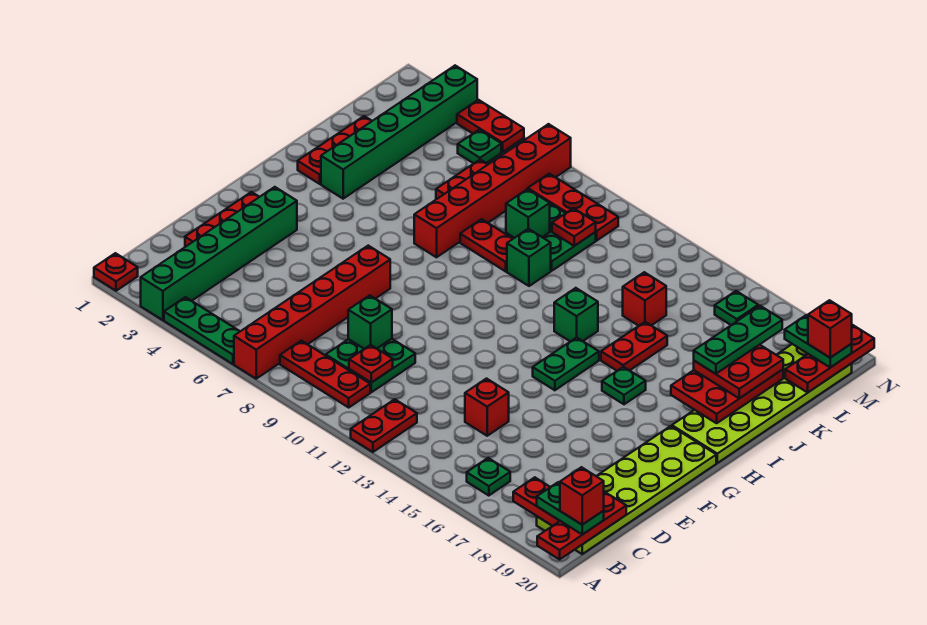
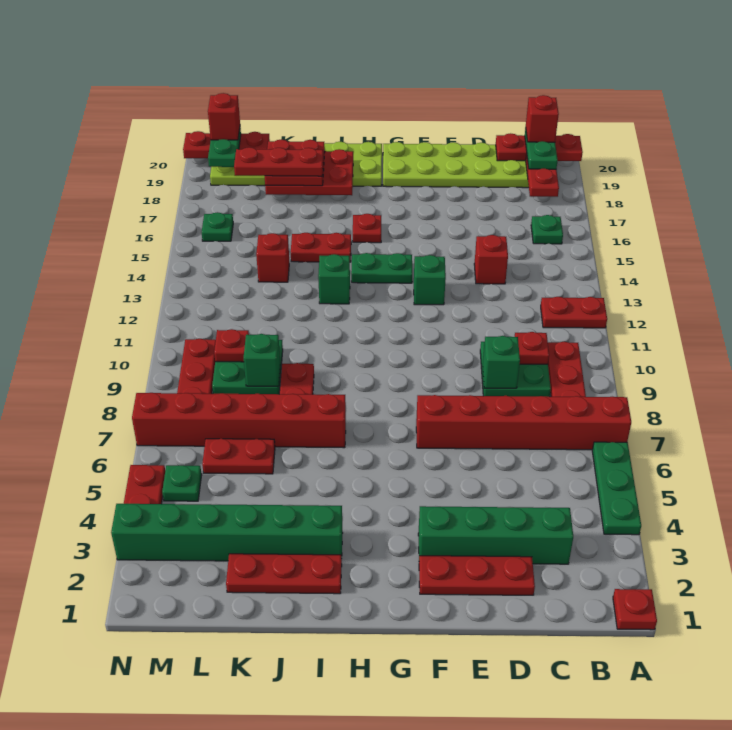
green 1x6 brick [141,187,297,320] -> green 1x4 brick [418,506,573,564]
green 1x1 plate [602,367,646,404] -> red 1x1 plate [353,214,381,243]
green 1x1 brick [507,229,551,286] -> green 1x1 brick moved to [414,255,446,305]
green 1x3 plate [694,306,782,374] -> red 1x3 plate [234,147,323,176]

